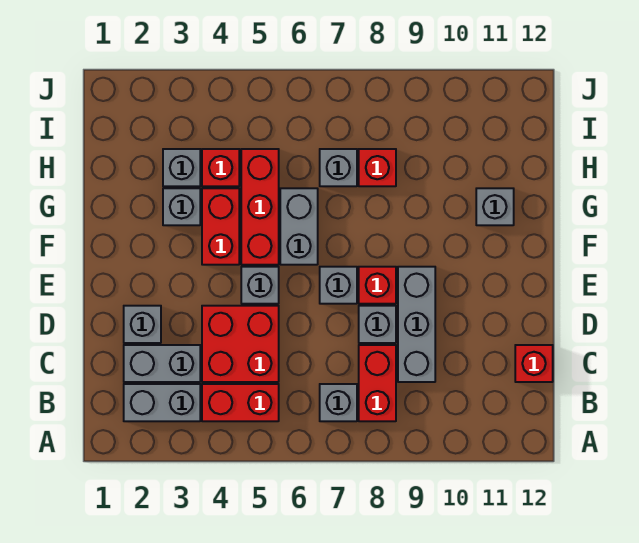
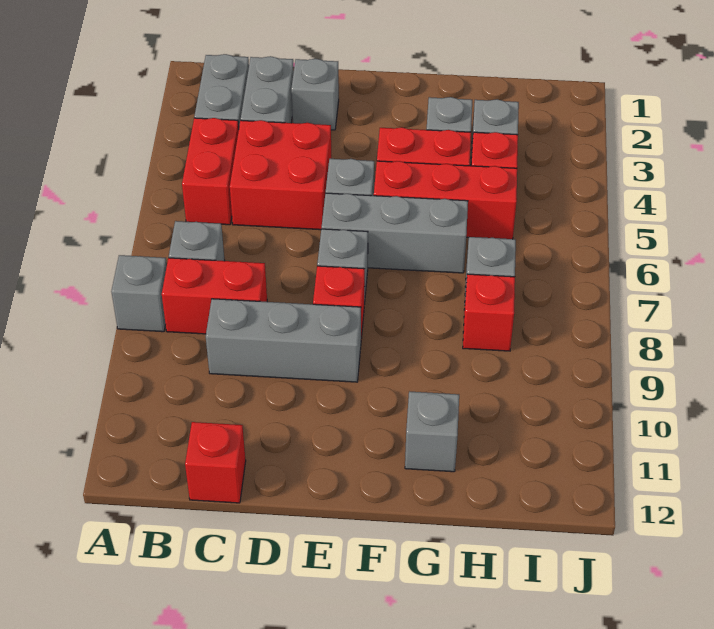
grey 1x1 brick [359,306,396,343] -> grey 1x1 brick moved to [111,255,167,332]
grey 1x2 brick [280,188,318,265] -> grey 1x3 brick [322,193,468,273]

